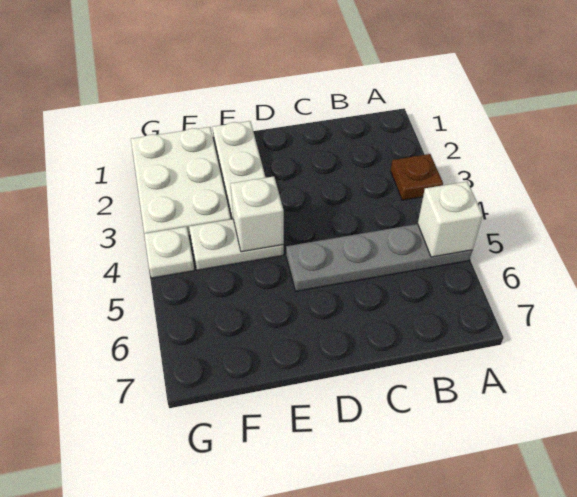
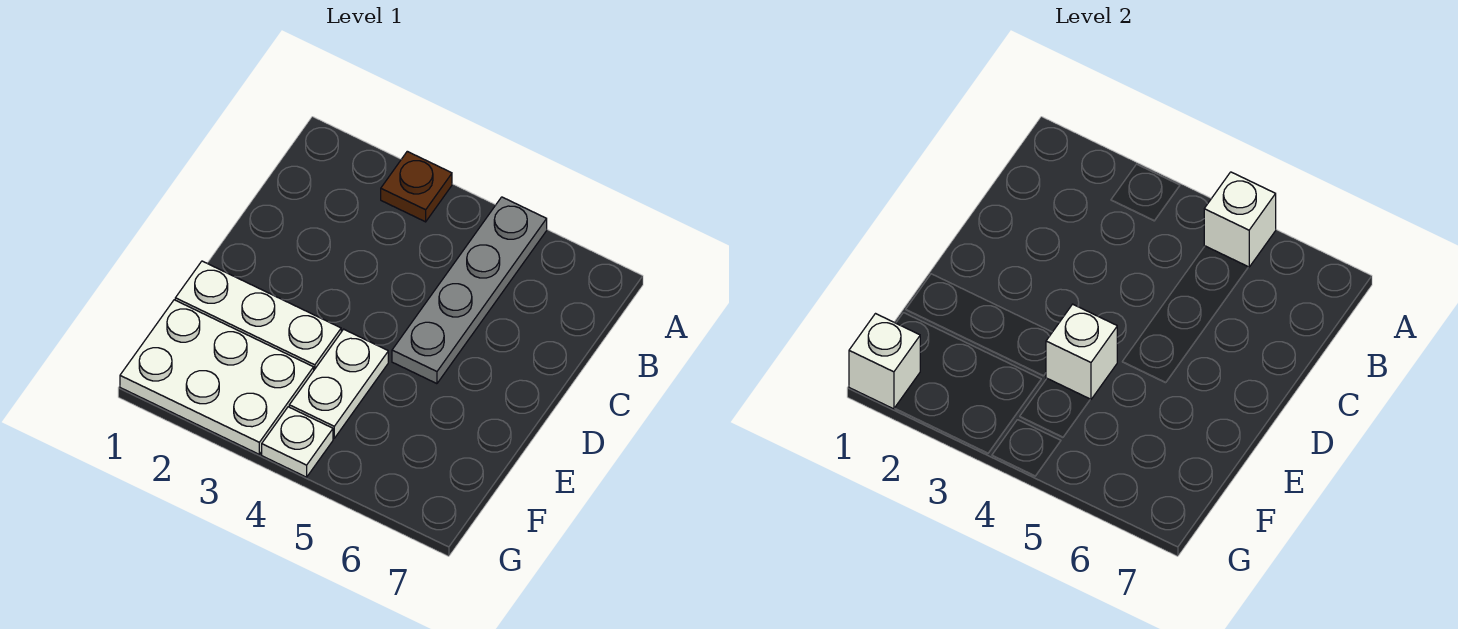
none -> white 1x1 brick [849,314,920,409]

